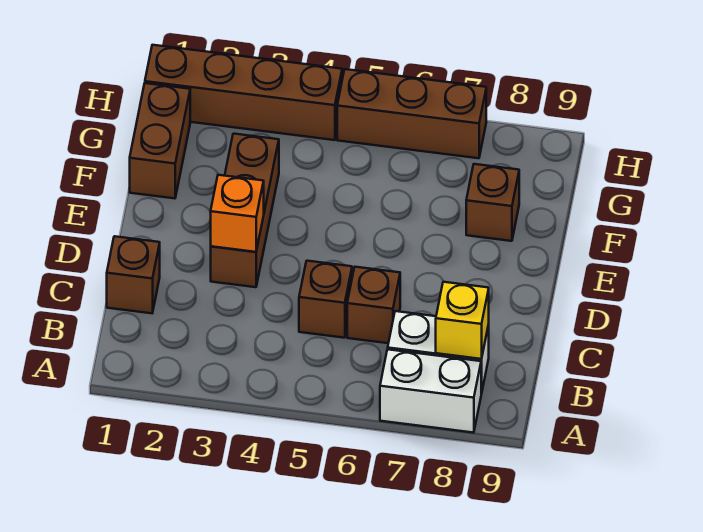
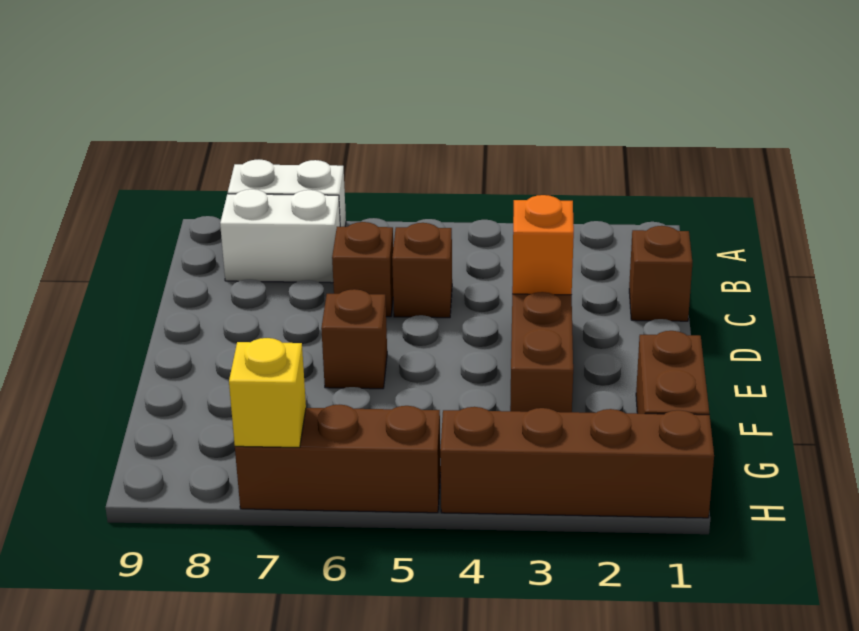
yellow 1x1 brick [436,282,489,359] -> yellow 1x1 brick moved to [229,338,306,447]
brown 1x1 brick [466,164,519,241] -> brown 1x1 brick moved to [321,289,387,389]

